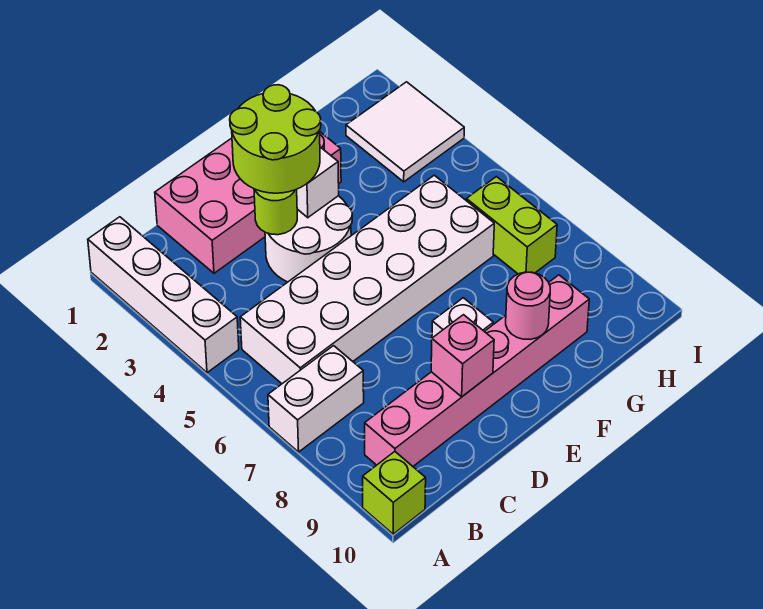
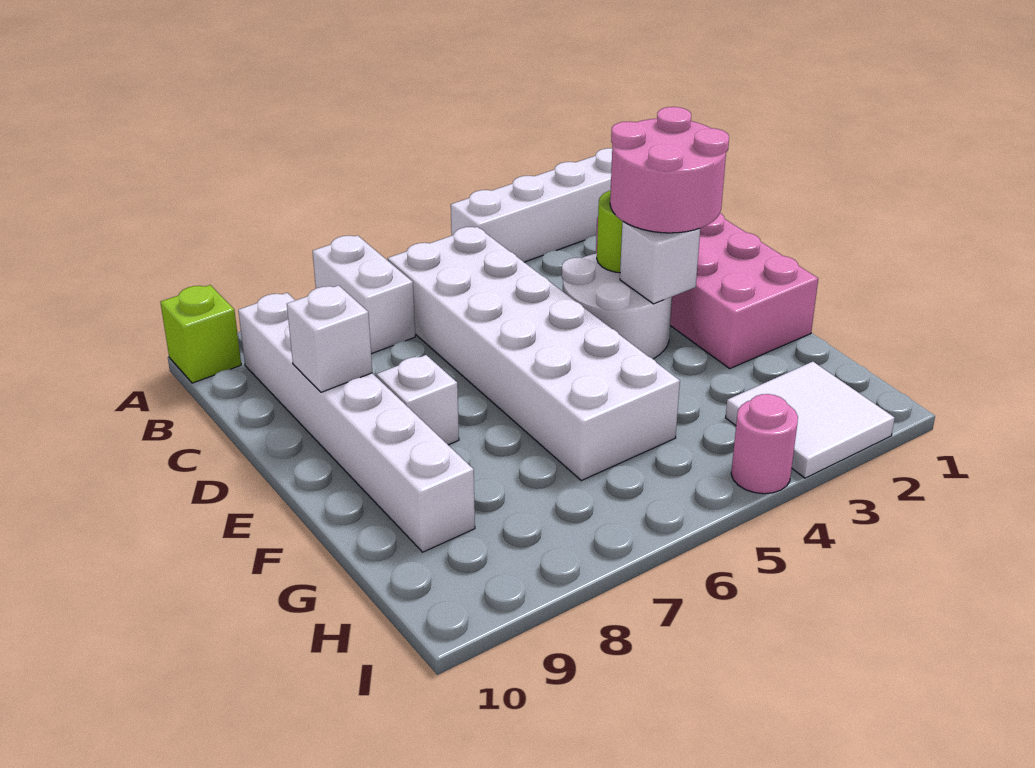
pink 1x6 brick [365,275,589,466] -> white 1x6 brick [238,293,475,552]
lime 2x2 round brick [230,85,321,193] -> pink 2x2 round brick [610,107,729,233]
pink 1x1 brick [431,315,494,397] -> white 1x1 brick [287,285,372,392]
pink 1x1 round brick [506,272,550,339] -> pink 1x1 round brick moved to [731,394,798,494]
lime 1x2 brick [466,177,557,274] -> none

